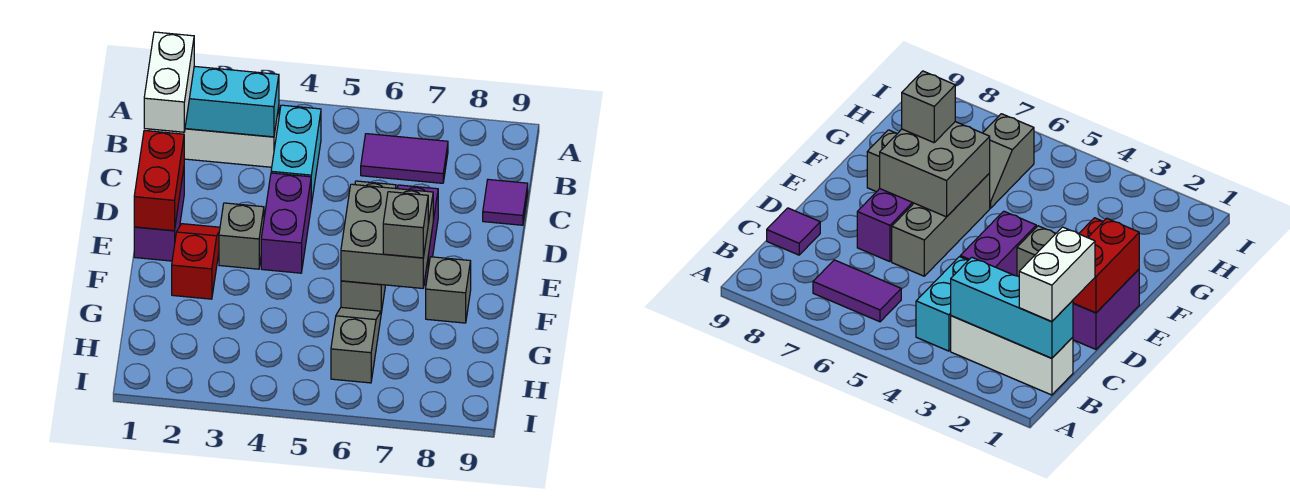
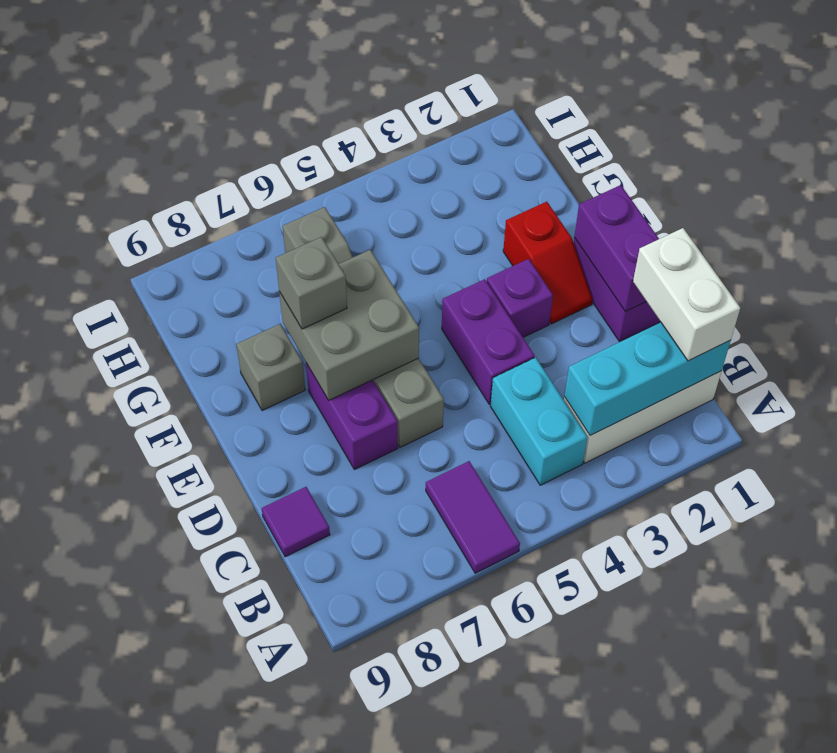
purple 1x2 tile [361,134,448,183] -> purple 1x2 tile turned to [426,461,520,573]
red 1x2 brick [134,130,184,231] -> purple 1x2 brick [574,185,659,312]
grey 1x1 brick [219,203,264,269] -> purple 1x1 brick [487,259,553,337]

